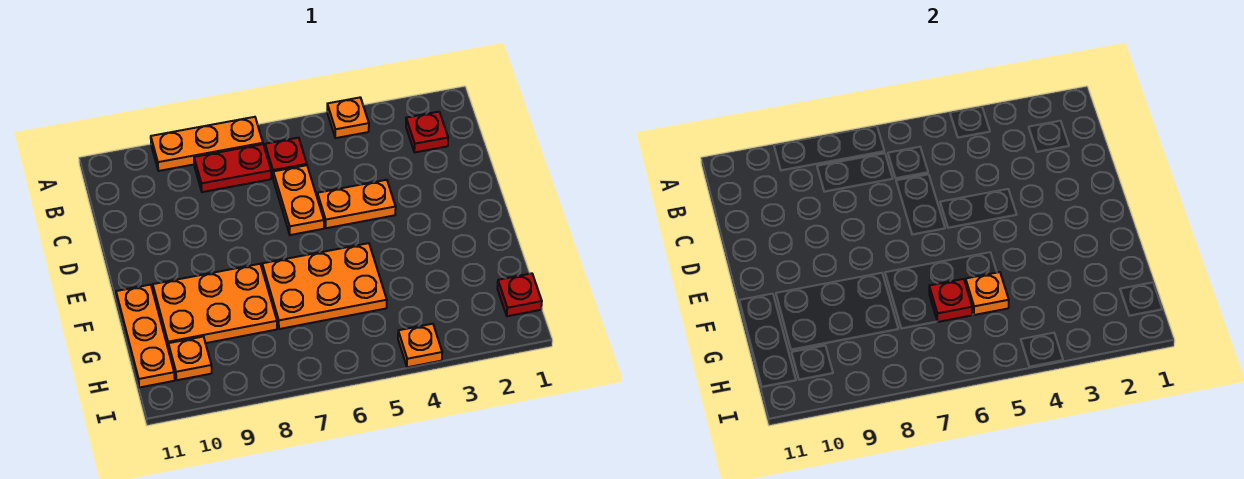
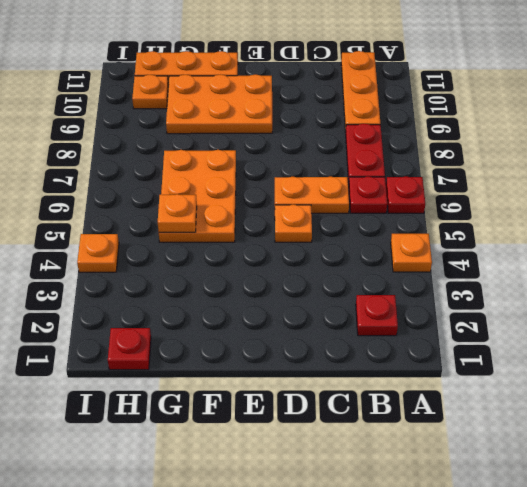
orange 1x3 plate [151,117,263,171] -> orange 1x3 plate moved to [341,51,380,132]
orange 1x2 plate [317,180,396,228] -> orange 1x1 plate [275,205,312,242]
orange 2x3 plate [153,264,277,350] -> orange 2x3 plate turned to [166,74,272,134]
red 1x1 plate [929,279,972,322] -> red 1x1 plate moved to [386,176,425,213]

